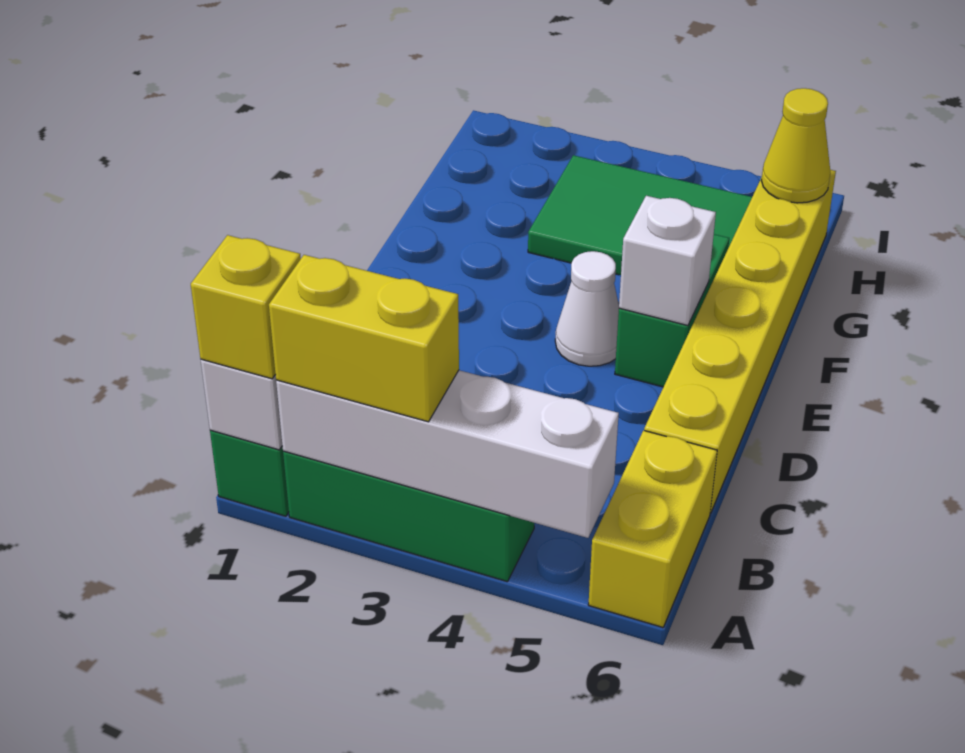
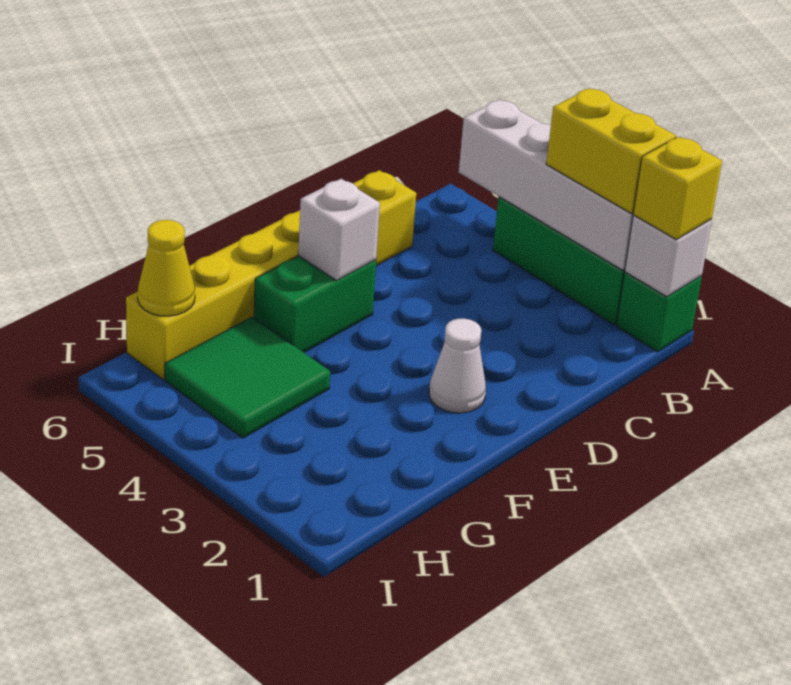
yellow 1x2 brick [588,430,717,627] -> none
white 1x1 cone [555,251,619,366] -> white 1x1 cone moved to [429,319,486,413]
green 2x3 tile [528,155,752,275] -> green 2x2 tile [165,317,330,438]

